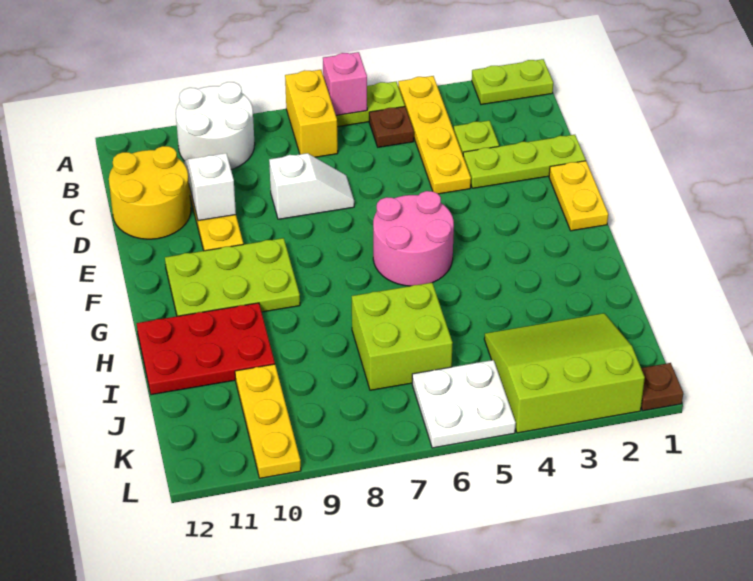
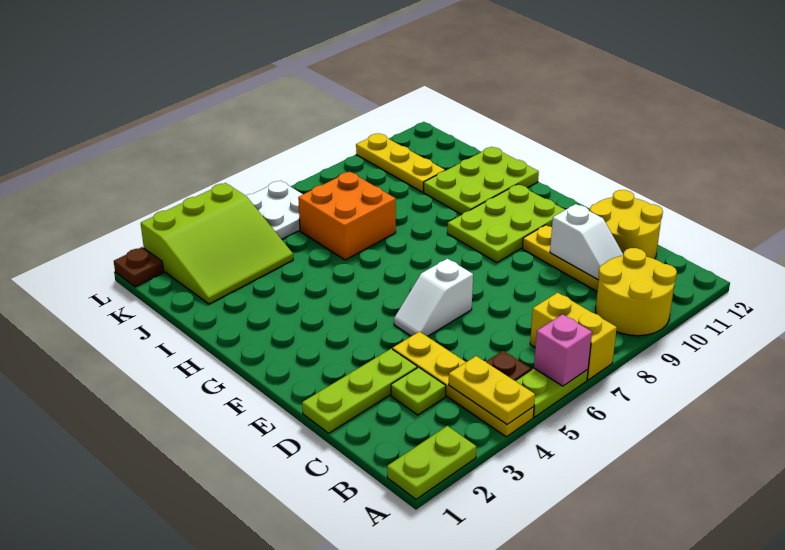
white 2x2 round brick [176,82,255,170] -> yellow 2x2 round brick [596,248,677,336]
white 1x2 slope [269,153,354,219] -> white 1x2 slope moved to [394,259,473,336]
yellow 1x2 plate [549,161,608,231] -> yellow 1x2 plate moved to [449,356,535,424]
pink 2x2 round brick [373,191,454,286] -> none
red 2x3 plate [137,303,275,395] -> lime 2x3 plate [423,147,539,215]
lime 2x2 brick [352,283,453,390] -> orange 2x2 brick [298,172,396,260]

